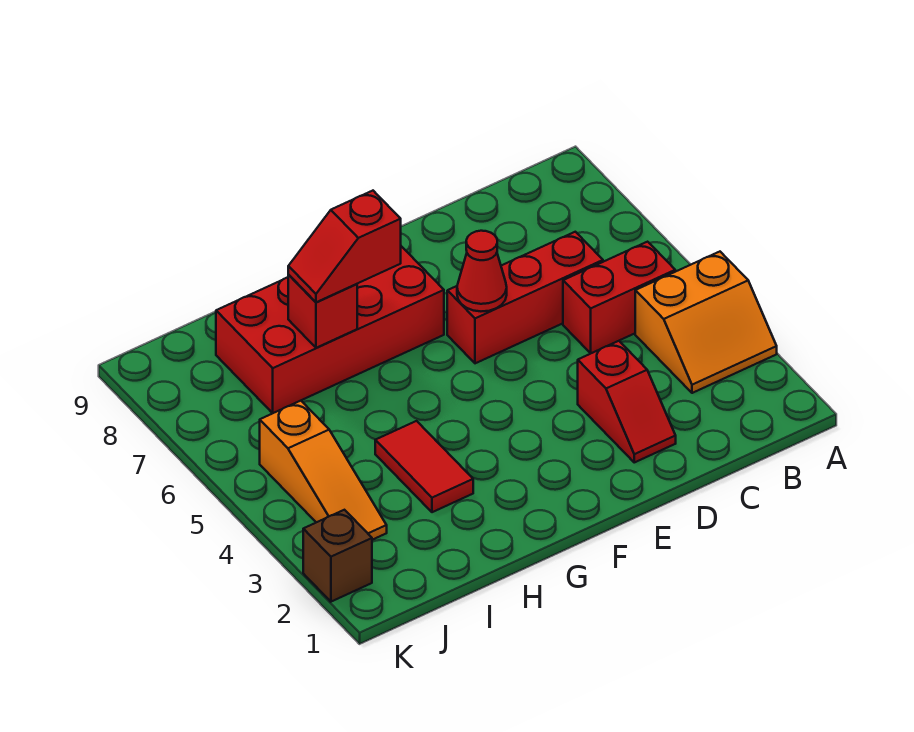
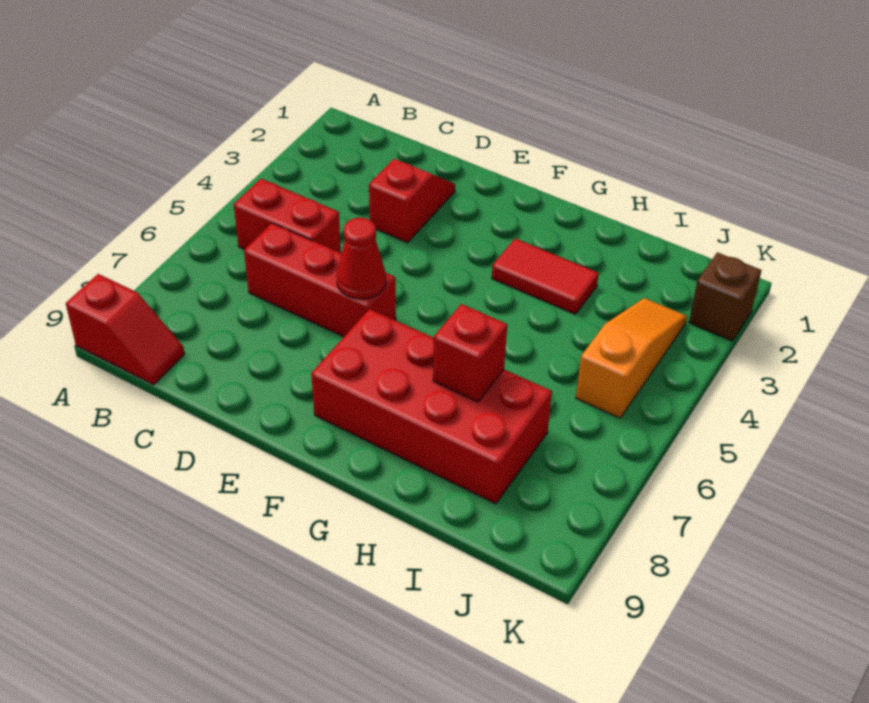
orange 2x2 slope [635,252,777,393] -> none
red 1x2 slope [288,191,401,302] -> red 1x2 slope moved to [66,274,185,385]
red 1x2 tile [375,421,473,512] -> red 1x2 tile turned to [492,238,599,314]

